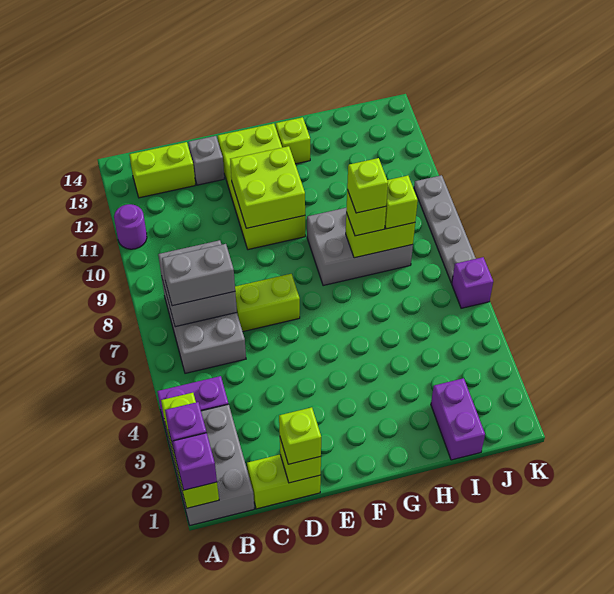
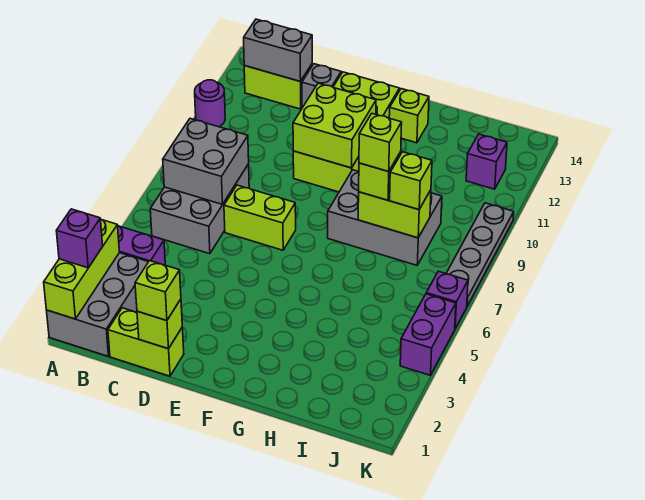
purple 1x1 brick [173,433,217,490] -> purple 1x1 brick moved to [466,134,507,189]
grey 1x2 brick [162,244,235,306] -> grey 1x2 brick moved to [244,19,312,82]
purple 1x2 brick [431,378,485,460] -> purple 1x2 brick moved to [400,294,456,375]

